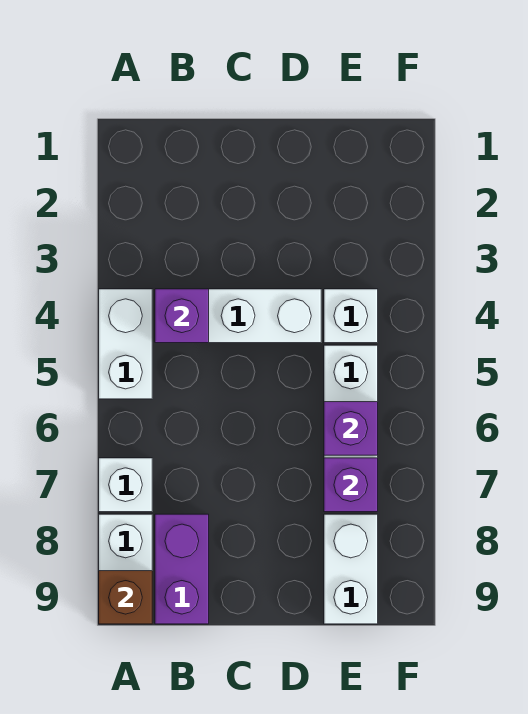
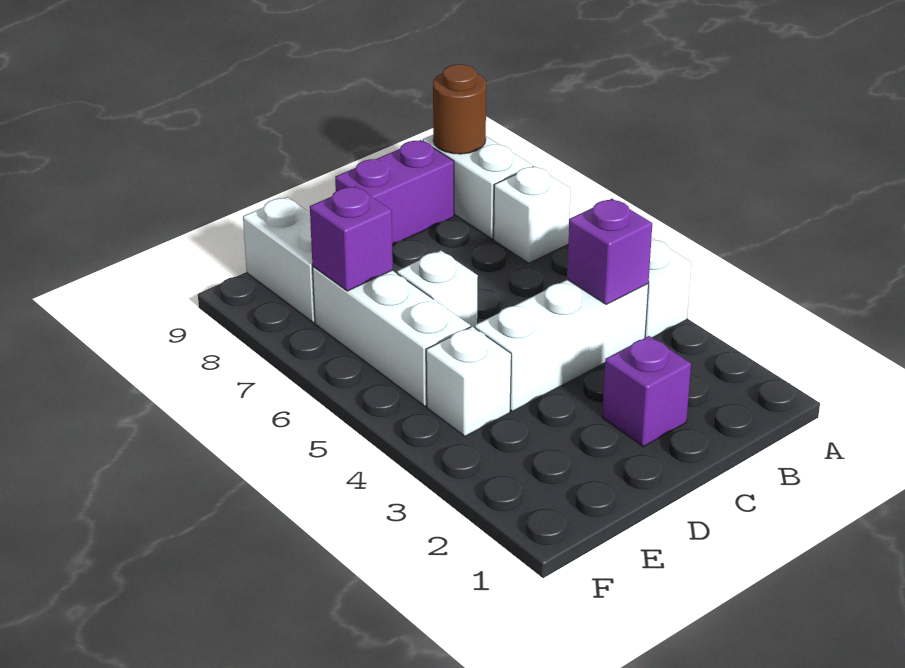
brown 1x1 brick [99,571,152,624] -> brown 1x1 round brick [433,64,486,154]
purple 1x2 brick [155,514,209,624] -> purple 1x2 brick turned to [335,140,454,245]
none -> white 1x1 brick [397,251,478,328]
purple 1x1 brick [324,402,378,455] -> purple 1x1 brick moved to [602,336,691,447]

